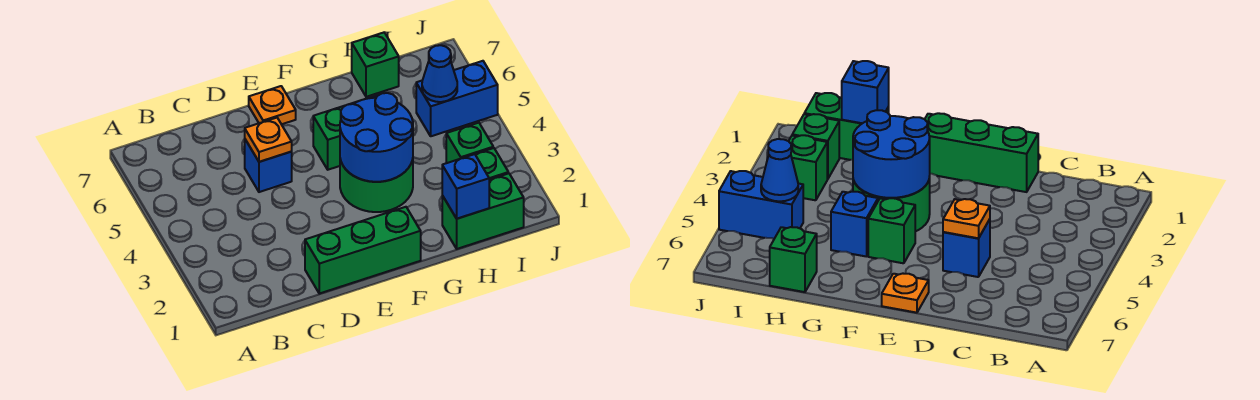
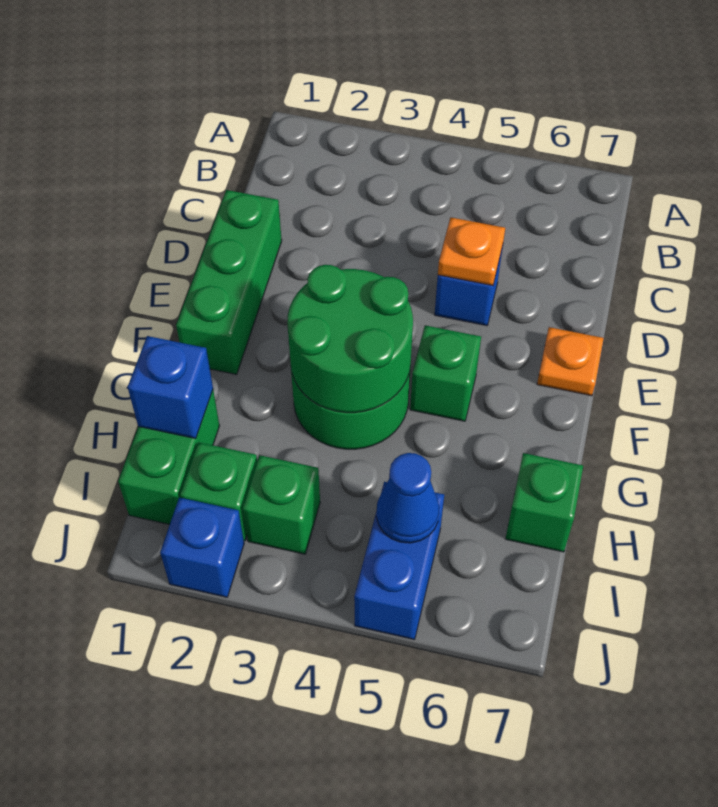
blue 2x2 round brick [340,93,413,182] -> green 2x2 round brick [287,265,413,413]
blue 1x1 brick [831,192,878,256] -> blue 1x1 brick moved to [160,498,244,597]

